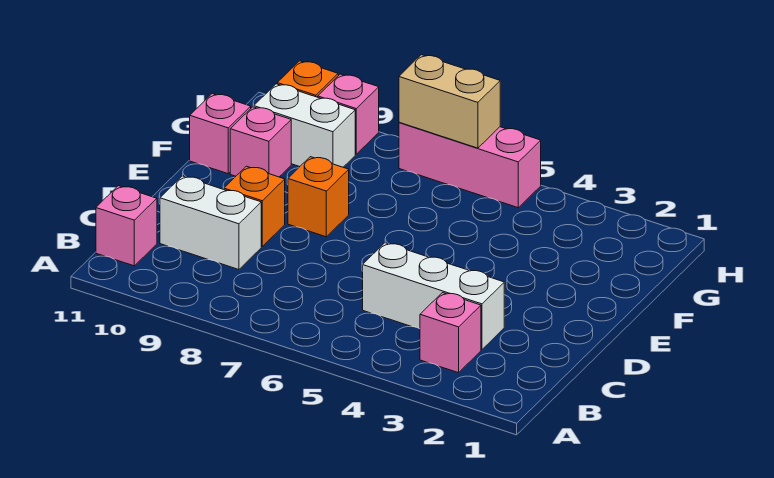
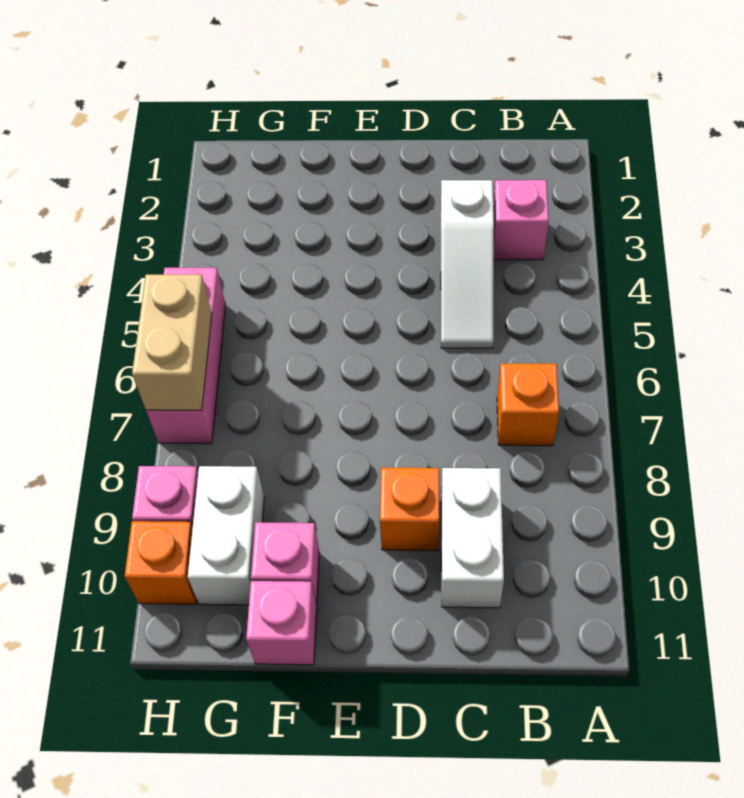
pink 1x1 brick [96,186,157,266] -> none
white 1x3 brick [363,243,504,350] -> white 1x3 slope [441,180,494,348]
orange 1x1 brick [288,157,349,237] -> orange 1x1 brick moved to [497,364,559,446]

